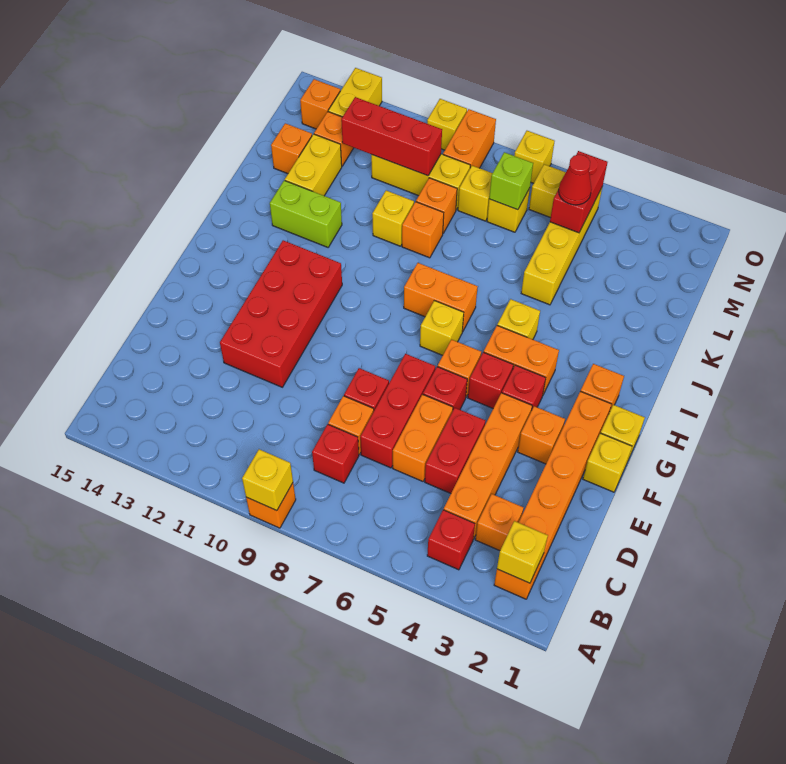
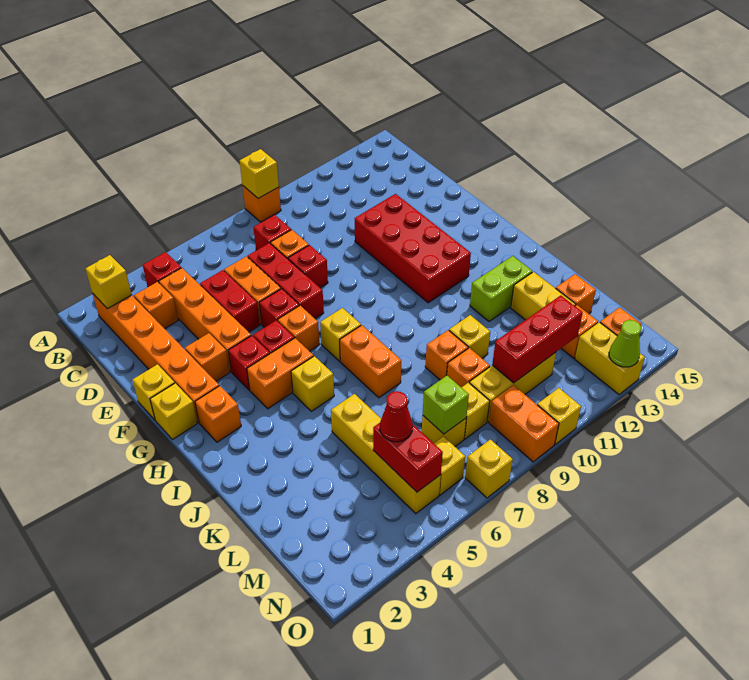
orange 1x2 brick [404,263,478,332] -> orange 1x2 brick turned to [340,325,401,398]
none -> lime 1x1 cone [609,320,641,367]

